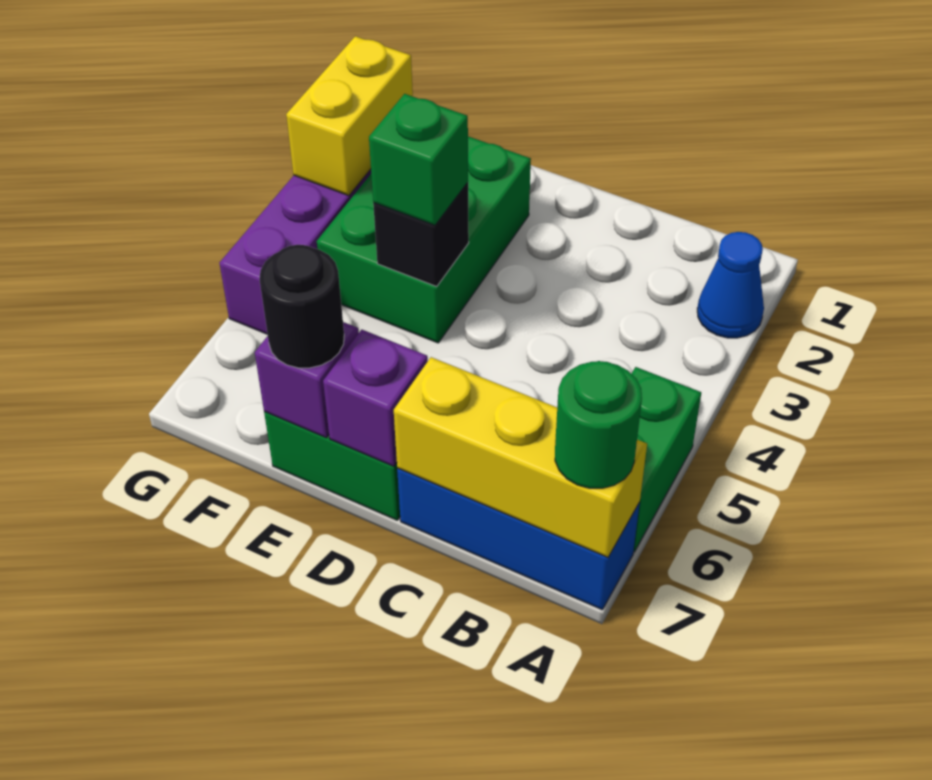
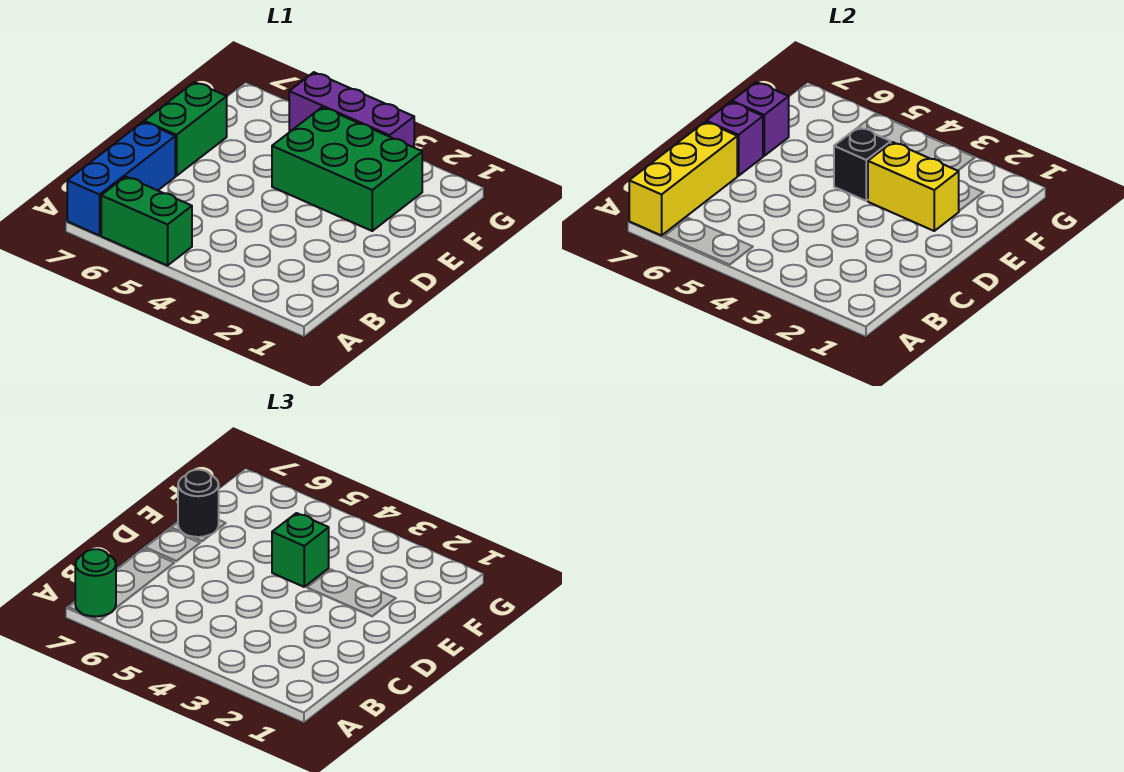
blue 1x1 cone [697,232,764,338] -> none
yellow 1x2 brick [286,36,413,196] -> yellow 1x2 brick moved to [868,142,959,231]

